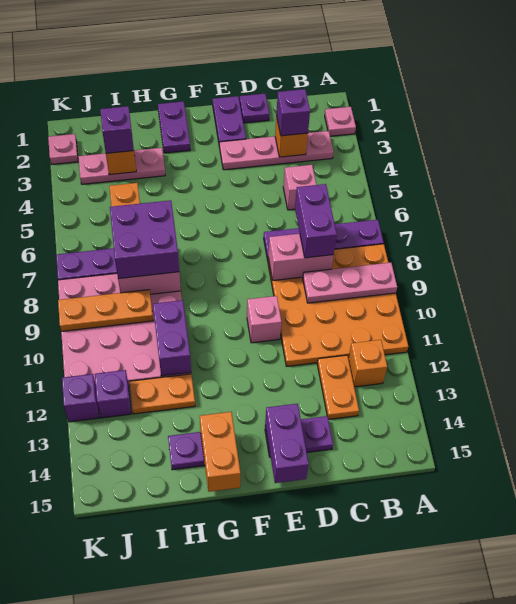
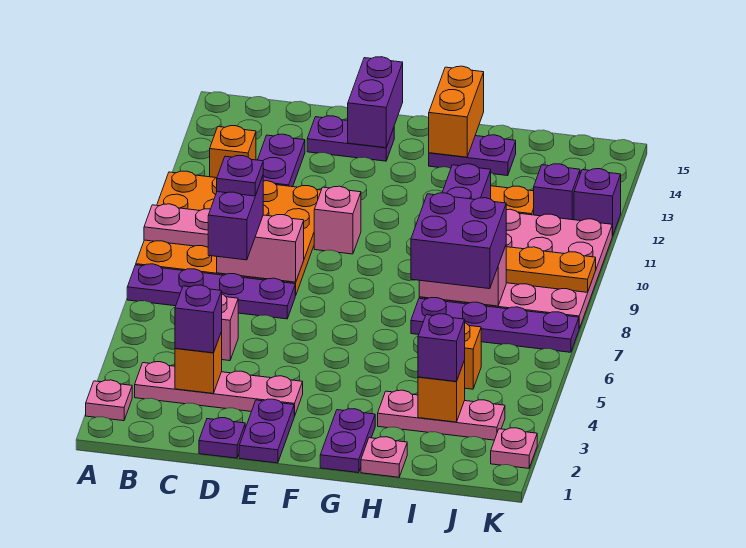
none -> purple 1x1 plate [217,156,263,196]
orange 1x2 plate [317,355,359,419] -> purple 1x2 plate [258,134,305,187]
none -> pink 1x1 plate [361,437,407,477]

